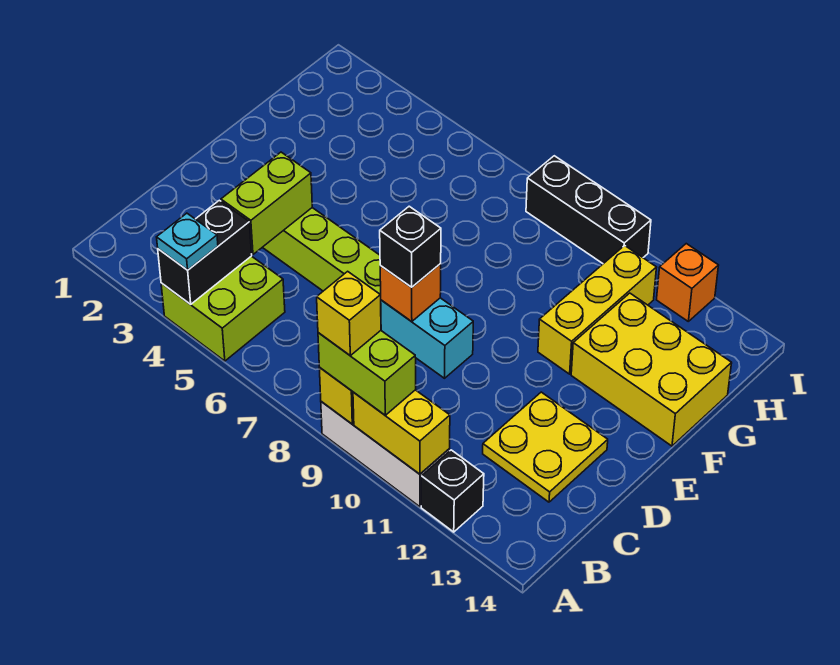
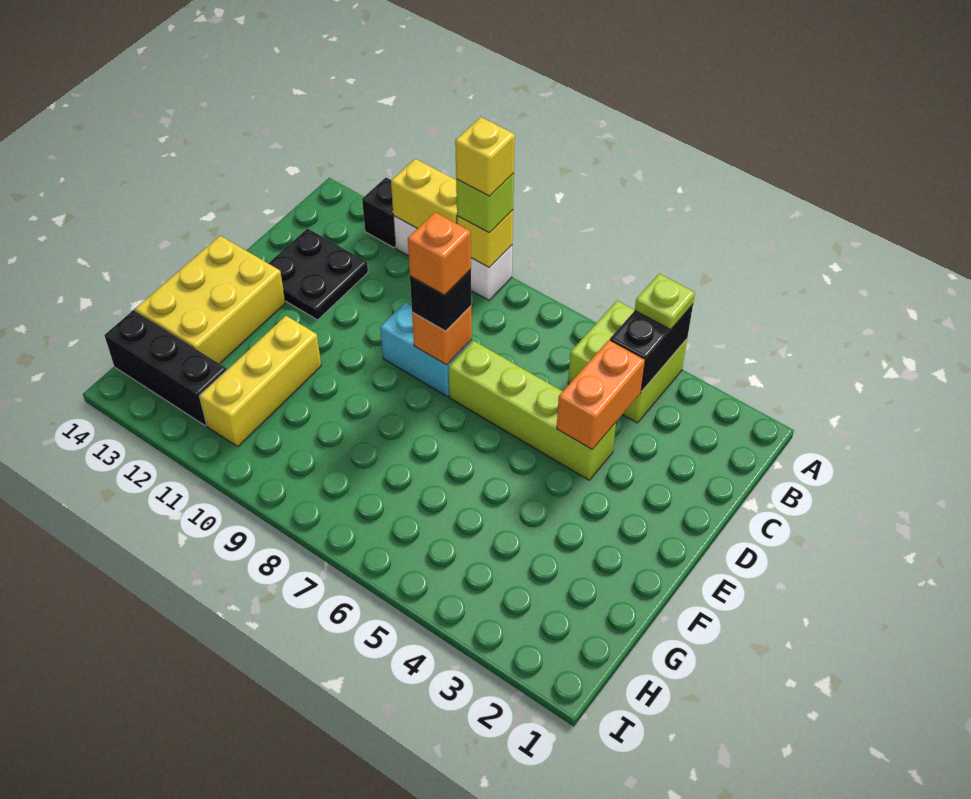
cyan 1x1 plate [157,213,218,270] -> lime 1x1 plate [635,274,695,329]
lime 1x2 brick [318,331,416,415] -> lime 1x1 brick [456,173,514,233]
lime 1x2 brick [221,152,312,254] -> orange 1x2 brick [557,340,645,449]
yellow 2x2 plate [483,392,608,502] -> black 2x2 plate [268,229,368,320]
yellow 2x3 brick [571,293,732,446] -> yellow 2x3 brick turned to [135,236,285,364]
black 1x3 brick [526,156,651,264] -> black 1x3 brick moved to [104,310,227,426]
orange 1x1 brick [657,244,719,321] -> orange 1x1 brick moved to [408,212,471,295]

